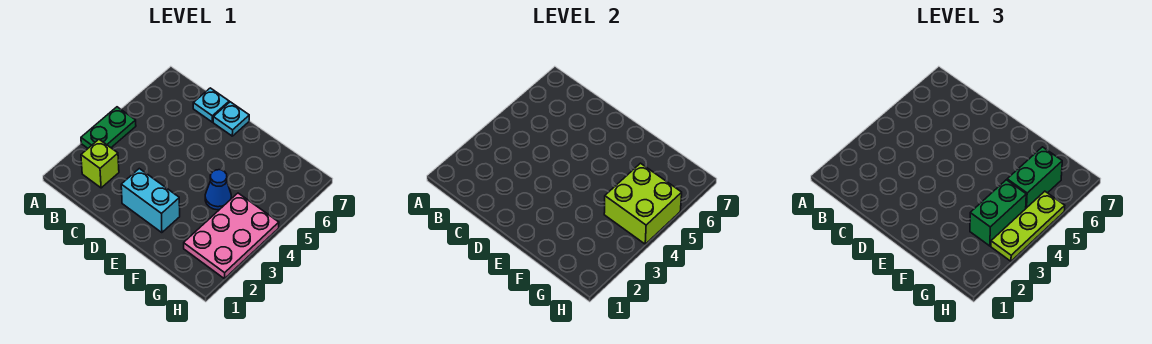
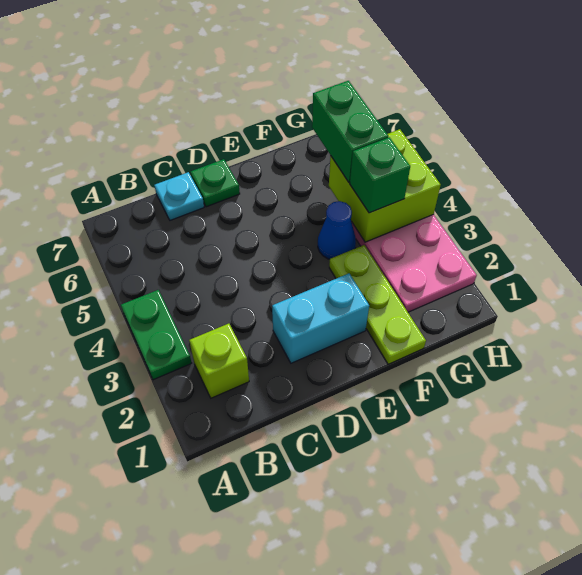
cyan 1x1 plate [213,102,249,136] -> green 1x1 plate [191,159,240,207]
green 1x2 brick [970,180,1026,246] -> green 1x1 brick [350,137,410,213]
lime 1x3 plate [991,191,1065,261] -> lime 1x3 plate moved to [329,245,426,364]

